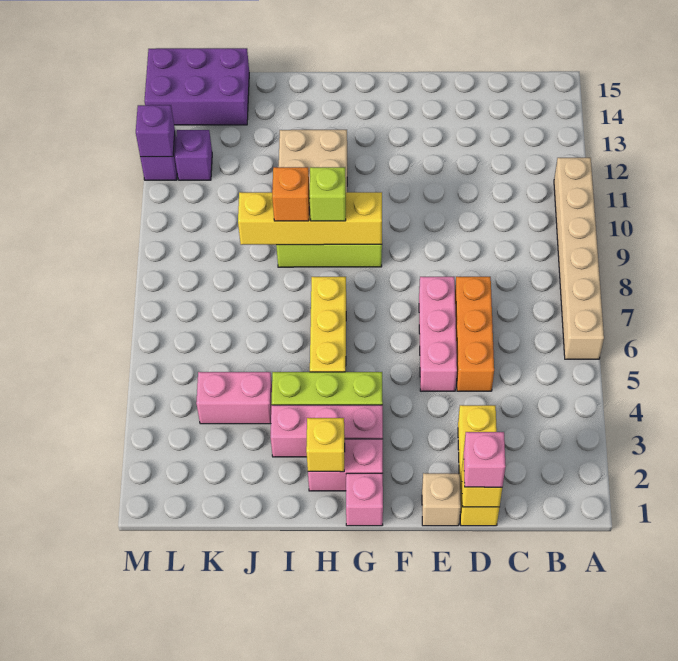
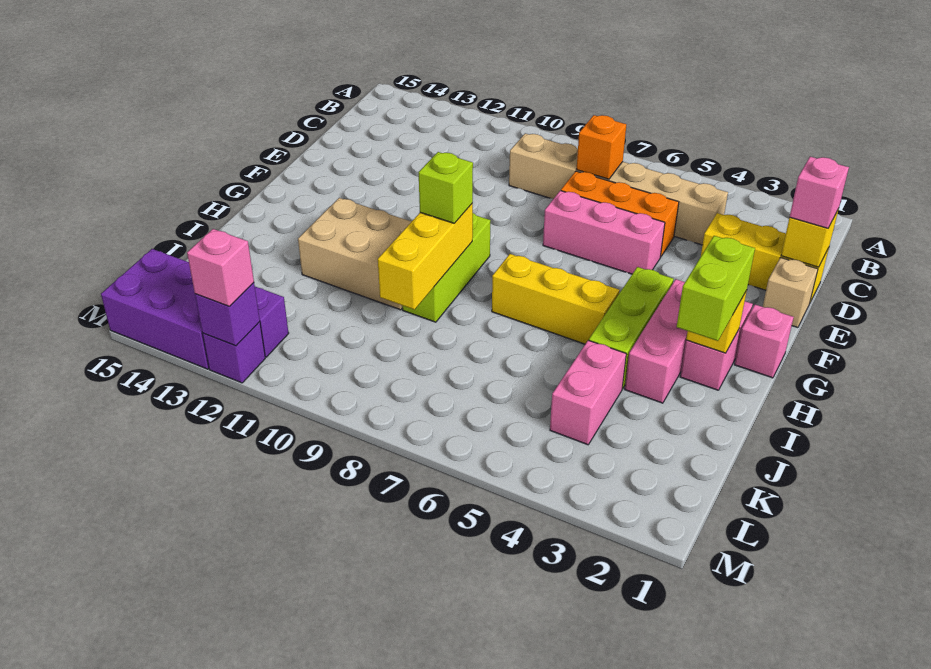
tan 1x6 brick [554,158,604,359] -> tan 1x6 brick moved to [509,133,728,245]
yellow 1x4 brick [238,192,382,245] -> yellow 1x3 brick [378,203,473,310]
none -> lime 1x2 brick [677,236,755,341]
orange 1x1 brick [272,167,310,221] -> orange 1x1 brick moved to [576,115,626,179]
purple 2x3 brick [145,48,249,125] -> purple 2x3 brick turned to [101,249,209,369]
none -> pink 1x1 brick [187,229,254,306]

